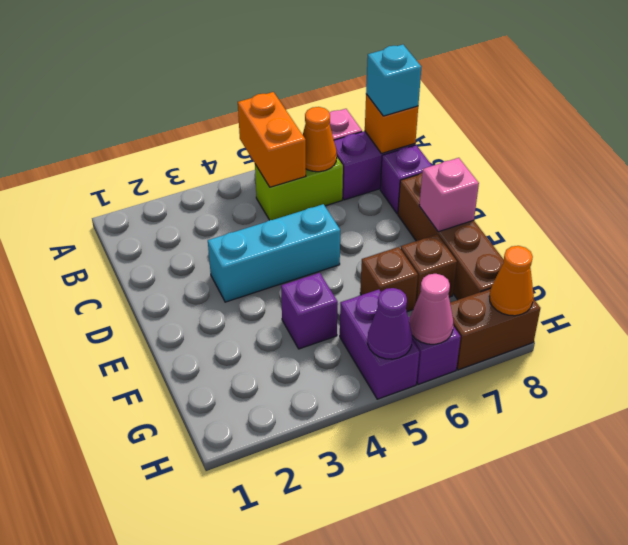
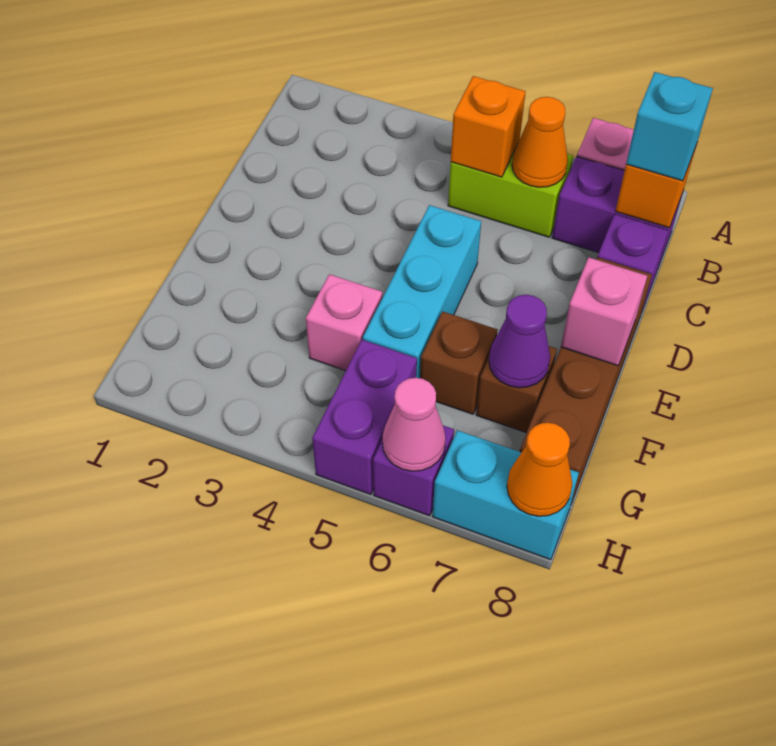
orange 1x2 brick [238,92,306,187] -> orange 1x1 brick [451,76,526,177]
cyan 1x3 brick [208,204,340,302] -> cyan 1x3 brick turned to [363,205,481,378]
purple 1x1 brick [281,273,338,349] -> pink 1x1 brick [306,274,382,371]
purple 1x1 cone [368,288,412,359] -> purple 1x1 cone moved to [489,295,550,388]
brown 1x2 brick [450,289,540,370] -> cyan 1x2 brick [433,430,579,560]

